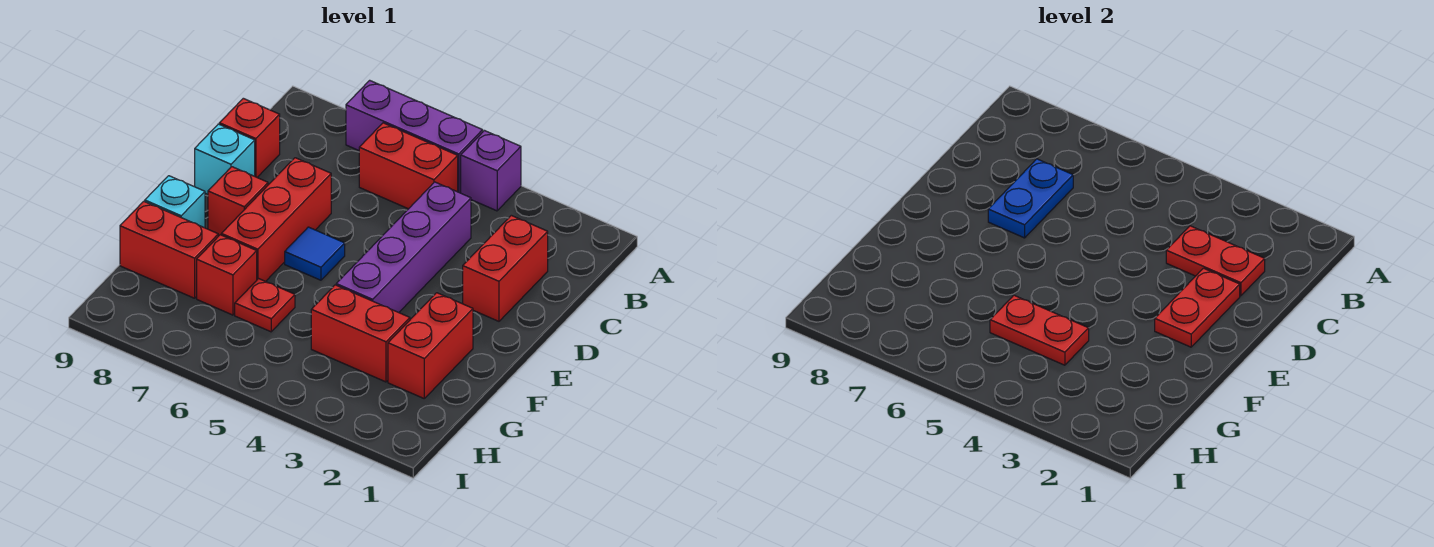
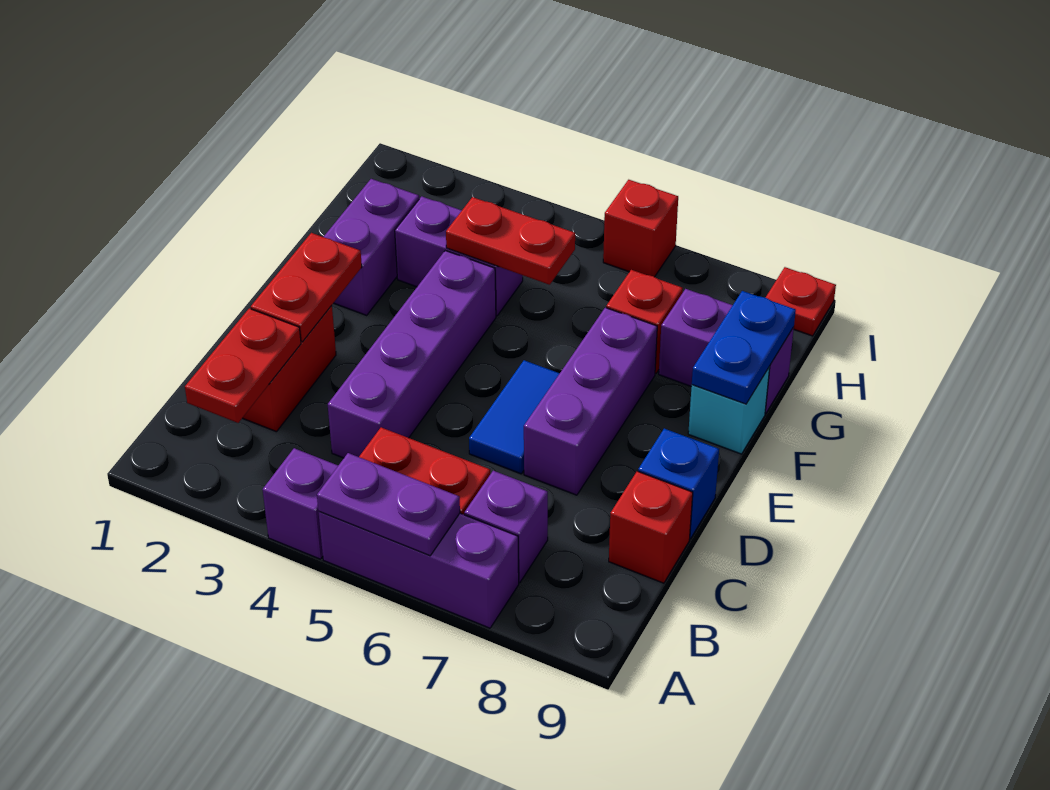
none -> purple 1x2 plate [317,453,460,556]
none -> purple 1x1 brick [464,471,548,583]
red 1x2 plate [1166,226,1265,296] -> red 1x2 plate turned to [185,308,301,423]
blue 1x2 plate [988,159,1073,238] -> blue 1x2 plate moved to [692,291,796,404]
red 1x3 brick [221,158,331,281] -> purple 1x3 brick [524,308,657,495]
cyan 1x1 brick [195,124,255,194] -> blue 1x1 brick [638,429,719,539]
blue 1x1 tile [285,227,345,280] -> blue 1x2 tile [469,360,560,474]
red 1x1 brick [208,167,268,236] -> red 1x1 brick moved to [603,180,678,277]
red 1x2 brick [388,293,473,398] -> purple 1x2 brick [324,179,419,315]
red 1x2 brick [311,285,410,382] -> purple 1x2 brick [395,196,523,316]
red 1x1 plate [235,279,295,332] -> red 1x1 plate moved to [765,267,836,336]
red 1x2 brick [120,201,218,298] -> purple 1x2 brick [659,289,794,414]

